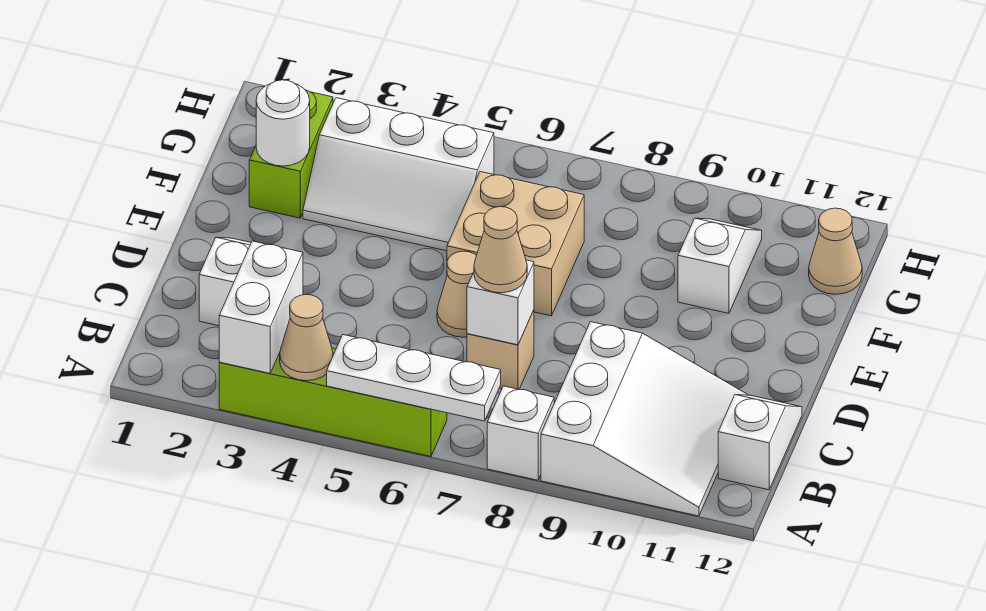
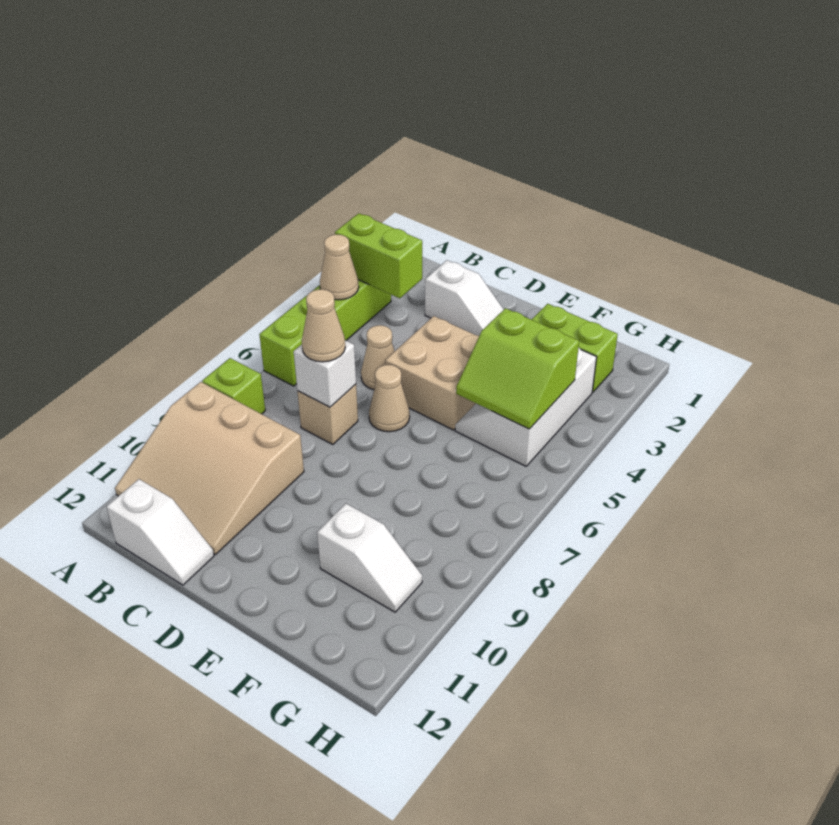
white 1x2 brick [219,241,303,373] -> lime 1x2 brick [335,213,422,298]
white 1x3 plate [327,335,501,421] -> none
white 1x1 brick [487,386,554,480] -> lime 1x1 brick [202,358,265,414]
white 3x3 slope [541,322,748,516] -> tan 3x3 slope [115,382,304,555]
tan 2x2 brick [447,172,584,316] -> tan 2x2 brick moved to [385,316,479,430]
white 1x1 round brick [256,80,310,166] -> none
none -> lime 2x2 slope [456,308,579,429]
tan 1x1 cone [809,208,862,294] -> tan 1x1 cone moved to [361,325,395,390]

